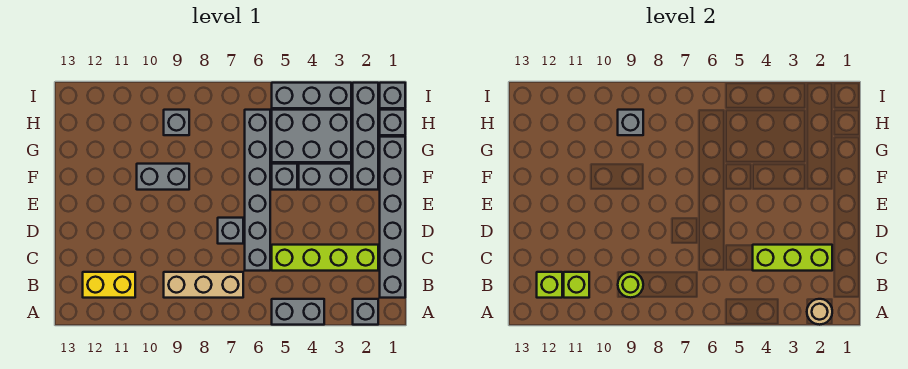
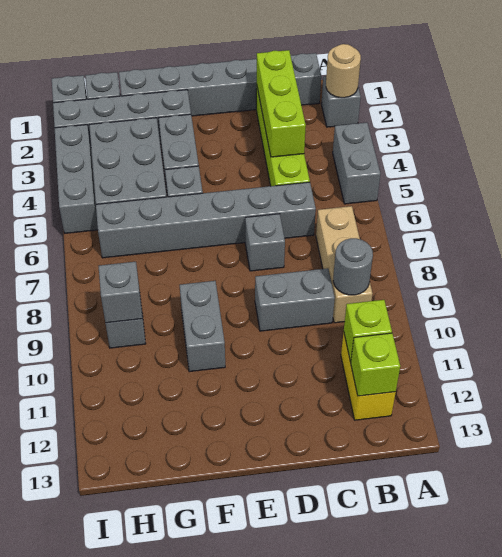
lime 1x1 round brick [618,272,643,298] -> grey 1x1 round brick [333,238,373,295]
none -> grey 1x2 brick [255,268,335,331]

